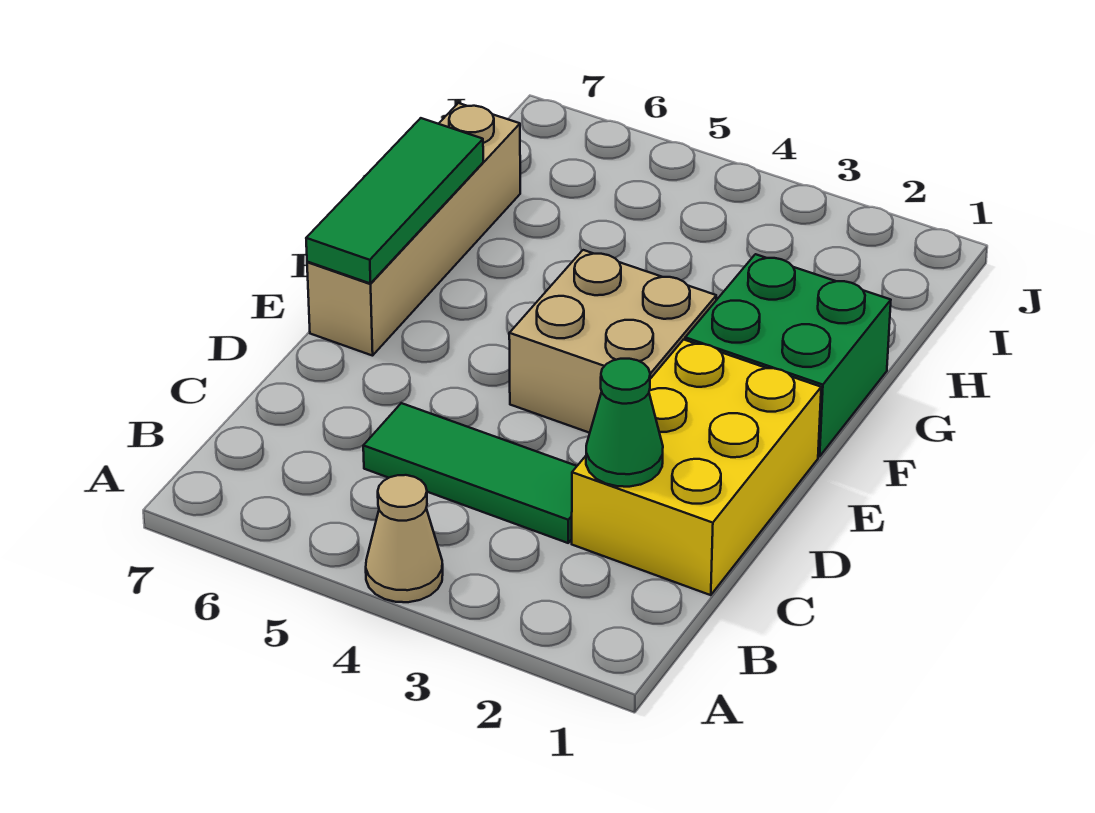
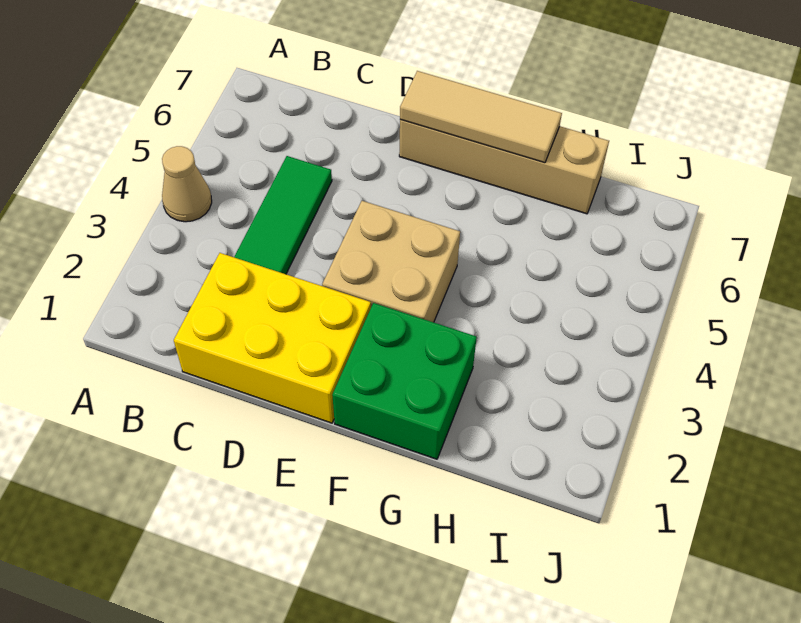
green 1x1 cone [586,359,663,487] -> none
green 1x3 tile [306,118,483,284] -> tan 1x3 tile [400,71,562,163]

